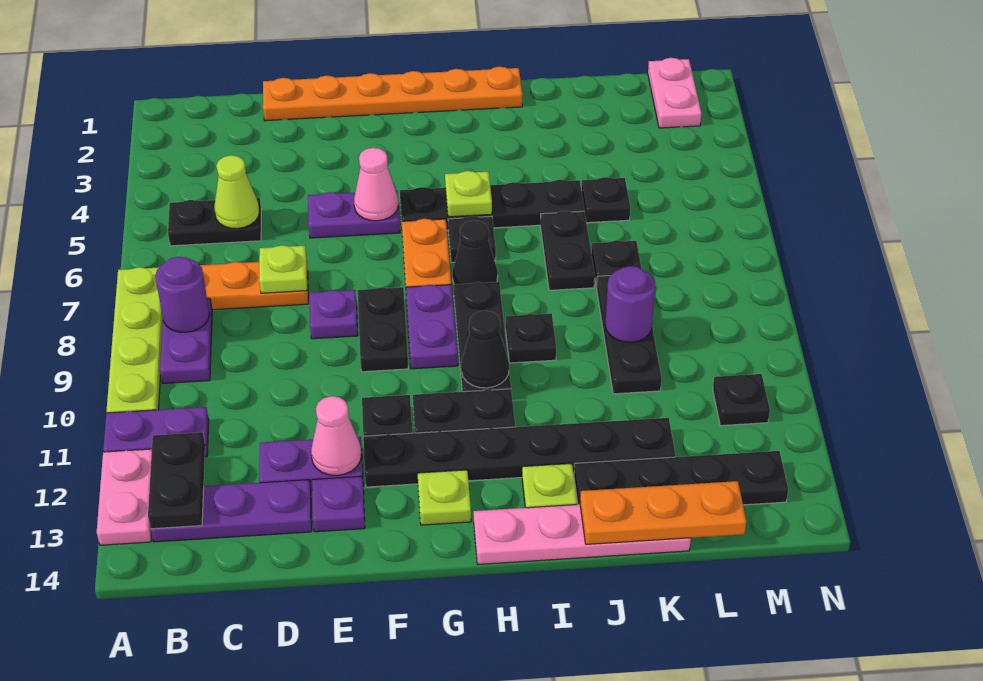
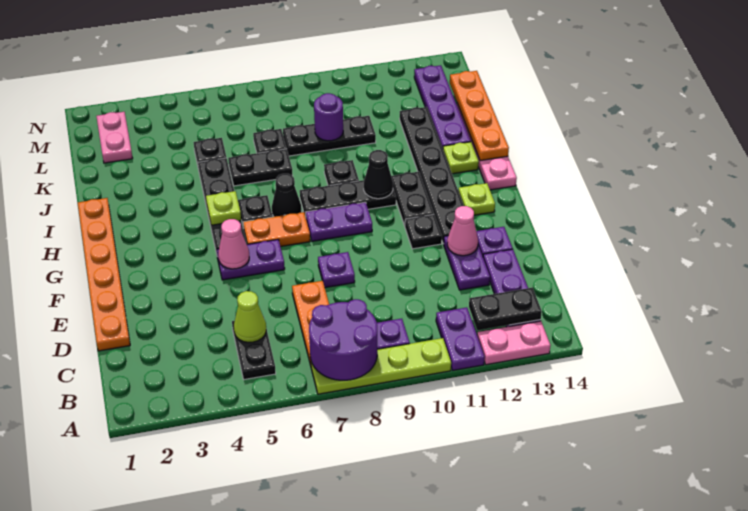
purple 1x1 round brick [155,257,210,332] -> purple 2x2 round brick [309,299,377,380]
lime 1x1 plate [259,245,307,293] -> none
purple 1x2 plate [308,190,400,238] -> purple 1x2 plate turned to [216,240,285,280]
black 1x2 plate [358,287,408,372] -> none
black 1x4 plate [574,451,788,505] -> purple 1x4 plate [414,65,471,148]
orange 1x3 plate [580,481,746,544] -> orange 1x4 plate [450,71,509,161]
pink 1x2 plate [648,58,701,128] -> pink 1x2 plate turned to [96,112,133,163]
black 1x1 plate [713,374,770,426] -> none

